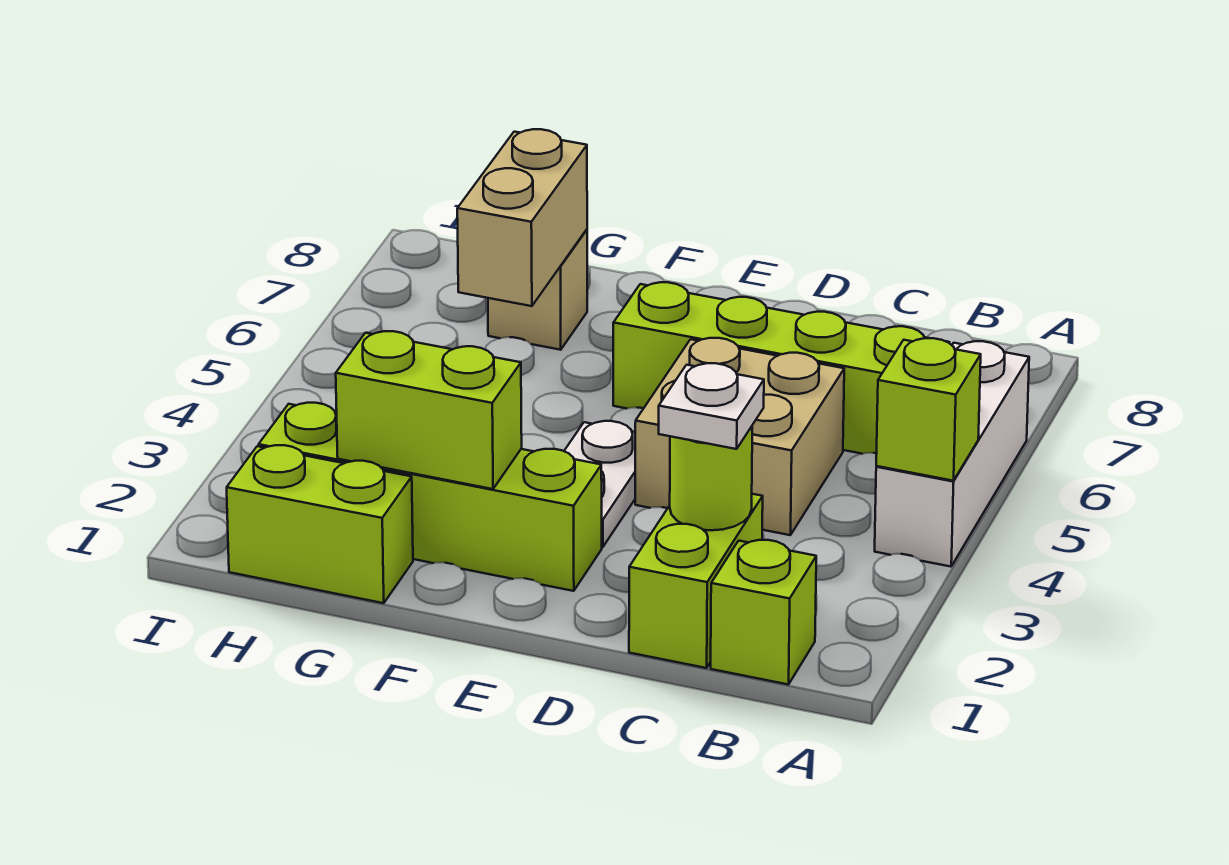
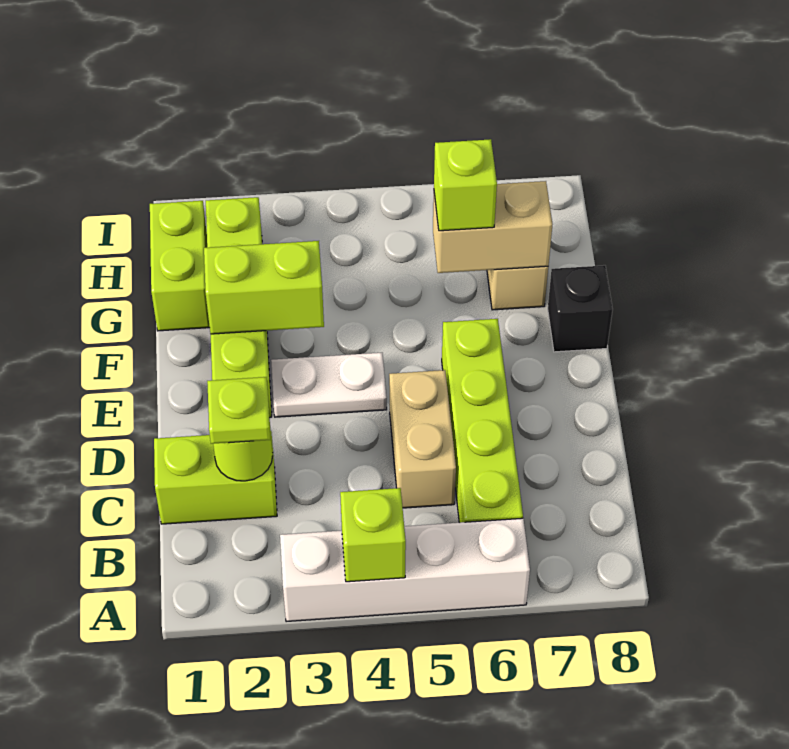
white 1x3 brick [875,341,1029,567] -> white 1x4 brick [280,518,530,622]
lime 1x1 brick [711,540,816,685] -> lime 1x1 brick moved to [434,139,497,231]
white 1x1 plate [659,363,764,449] -> lime 1x1 plate [207,377,271,444]
tan 2x2 brick [635,338,844,535] -> tan 1x2 brick [389,370,456,508]
lime 1x2 brick [336,331,522,489] -> lime 1x2 brick turned to [204,241,324,334]
none -> black 1x1 brick [548,265,613,352]

